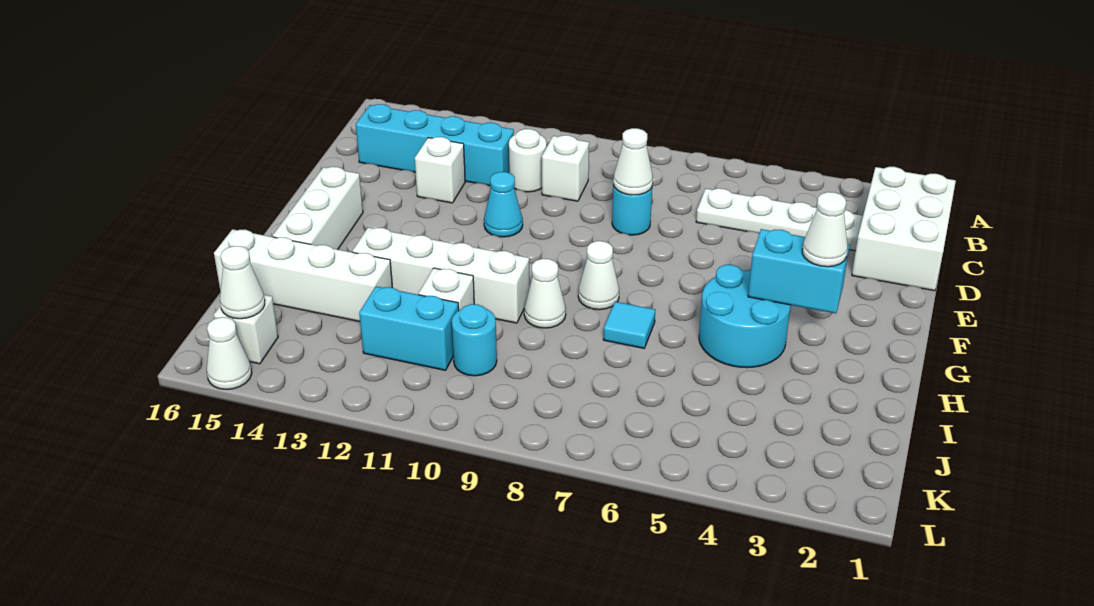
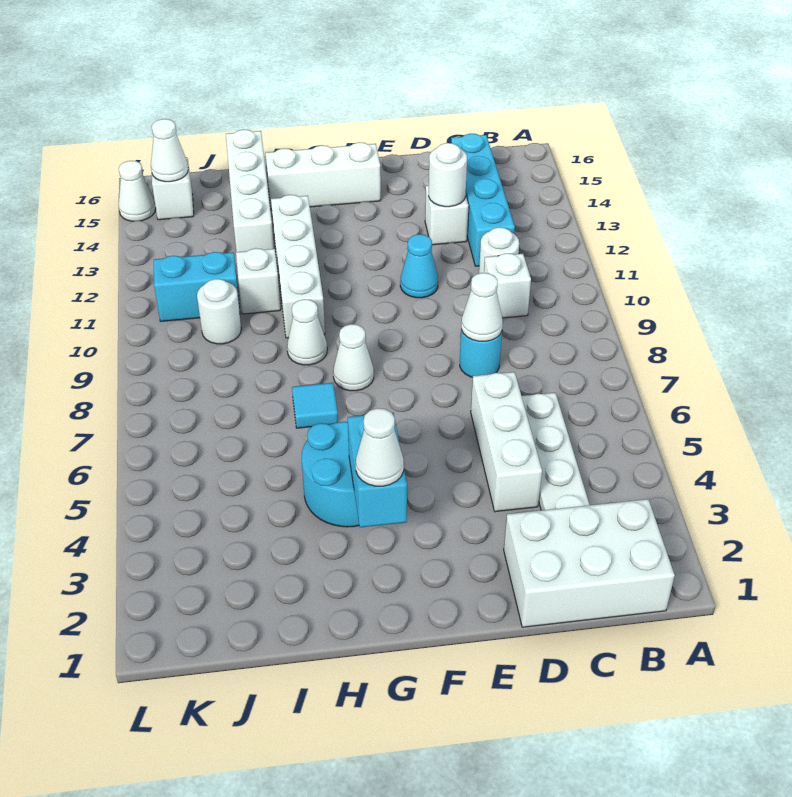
none -> white 1x3 brick [471,372,542,512]
none -> white 1x1 round brick [429,143,467,207]
cyan 1x1 round brick [452,304,497,376] -> white 1x1 round brick [197,279,241,344]
cyan 1x2 brick [359,286,459,370] -> cyan 1x2 brick turned to [154,252,240,322]

